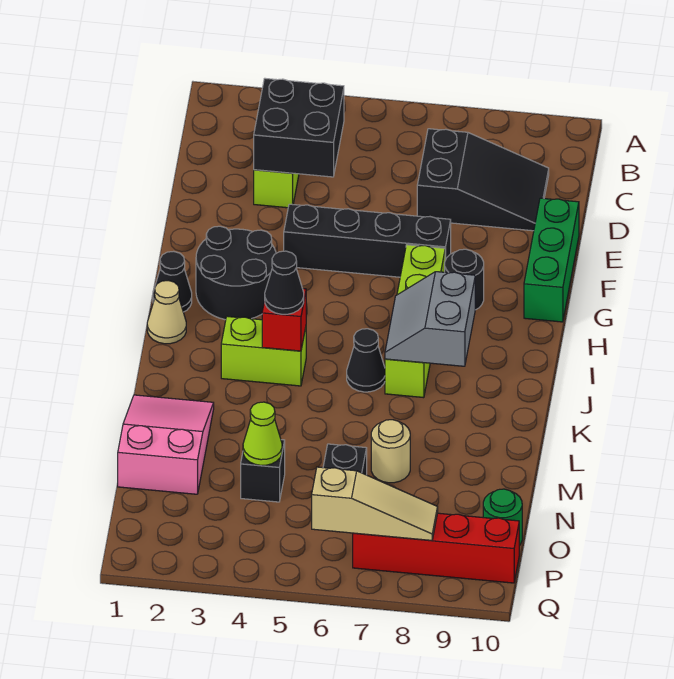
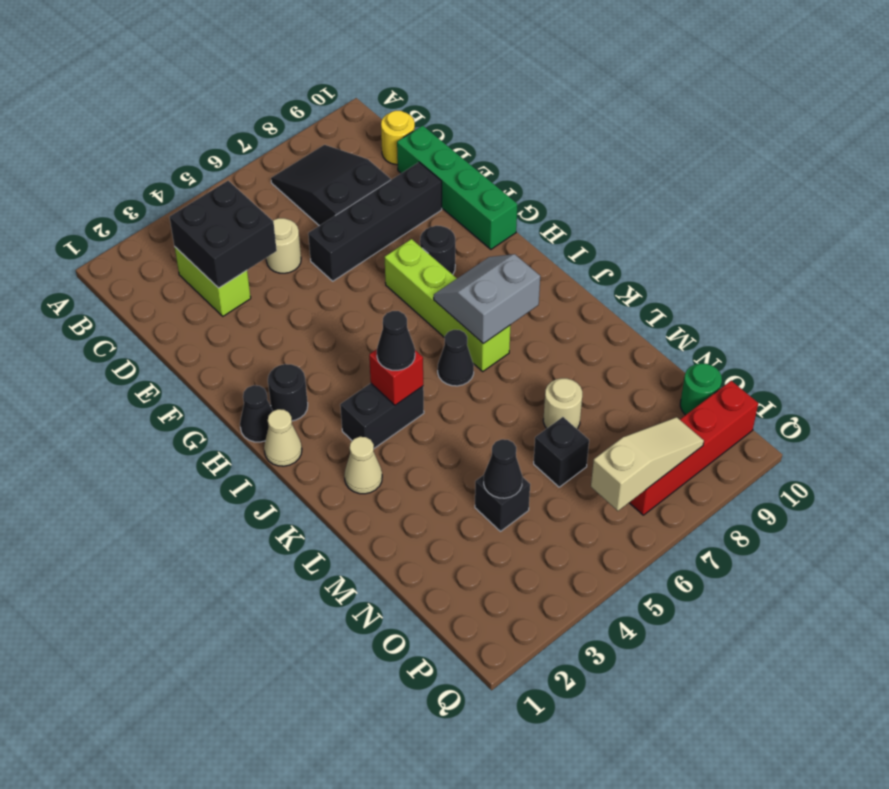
black 2x3 slope [417,129,549,231] -> black 2x3 slope turned to [271,145,391,226]
none -> yellow 1x1 round brick [381,111,415,165]
none -> tan 1x1 round brick [266,218,301,273]
green 1x3 brick [524,198,579,322] -> green 1x4 brick [397,125,517,249]
black 1x4 brick [284,204,451,277] -> black 1x4 brick moved to [308,162,442,281]
black 2x2 round brick [196,226,276,320] -> black 1x1 round brick [268,364,308,421]
grey 2x2 slope [385,272,475,366] -> grey 2x2 slope turned to [434,254,540,344]
lime 1x2 brick [221,316,306,386] -> black 1x2 brick [340,383,424,448]
none -> tan 1x1 cone [344,437,382,494]
pink 2x3 slope [118,395,214,494] -> none
lime 1x1 cone [243,402,282,465] -> black 1x1 cone [484,439,522,498]

